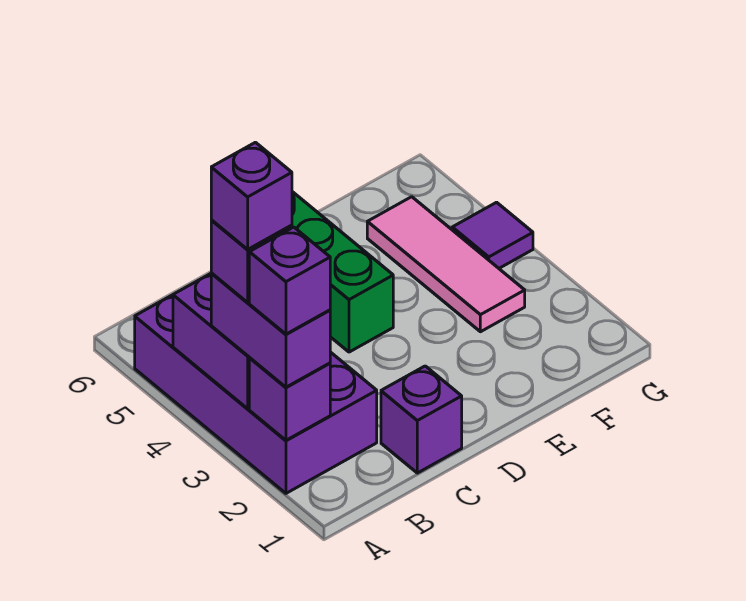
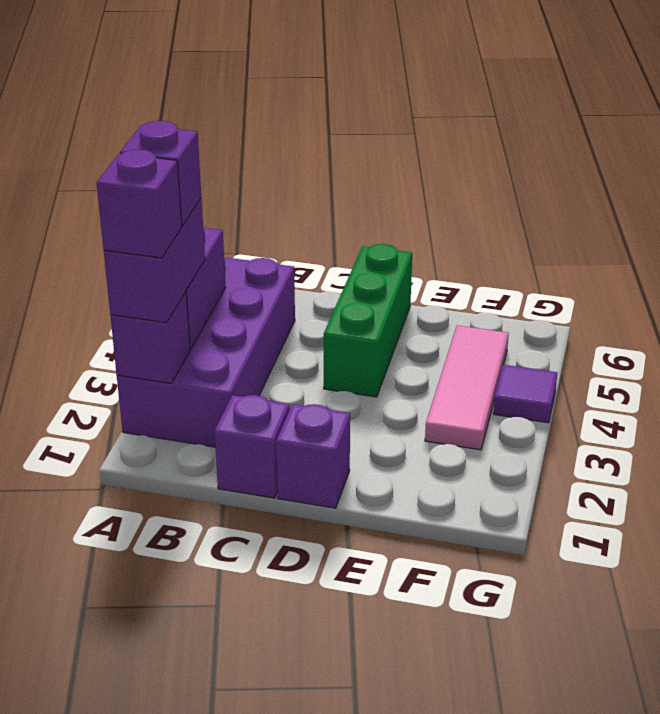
purple 1x1 brick [211,142,292,249] -> purple 1x1 brick moved to [276,404,350,508]

